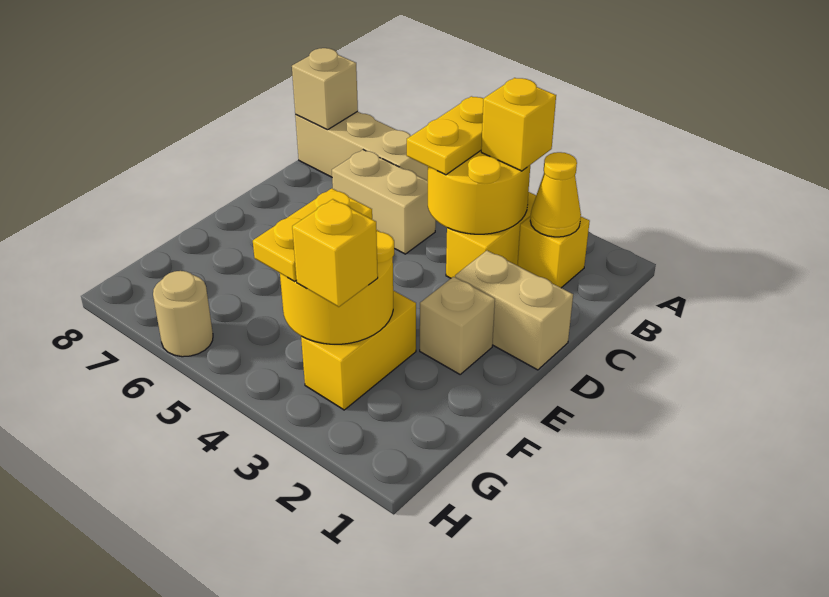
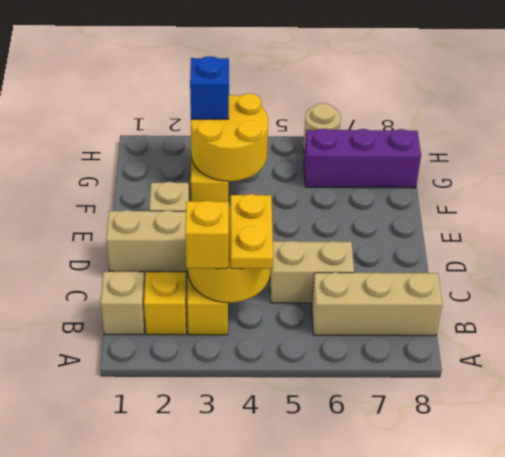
yellow 1x1 cone [530,152,581,237] -> none
tan 1x1 brick [292,48,358,130] -> tan 1x1 brick moved to [101,271,145,335]
yellow 1x2 plate [253,188,372,282] -> none
yellow 1x1 brick [292,199,378,307] -> blue 1x1 brick [190,56,229,119]
none -> purple 1x3 brick [304,129,421,188]

